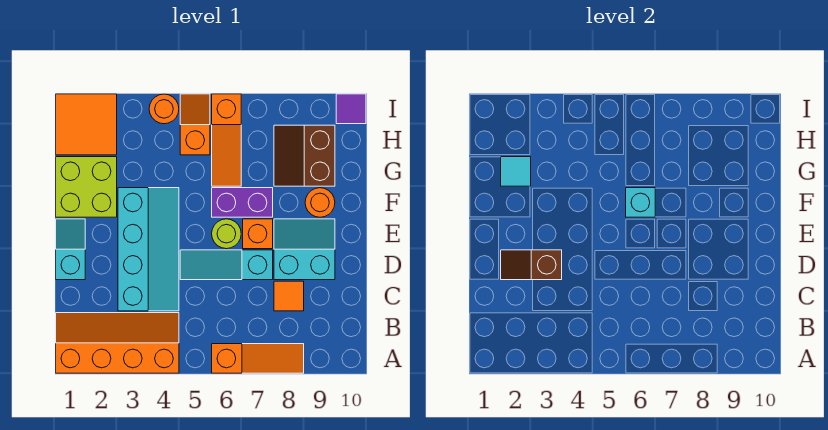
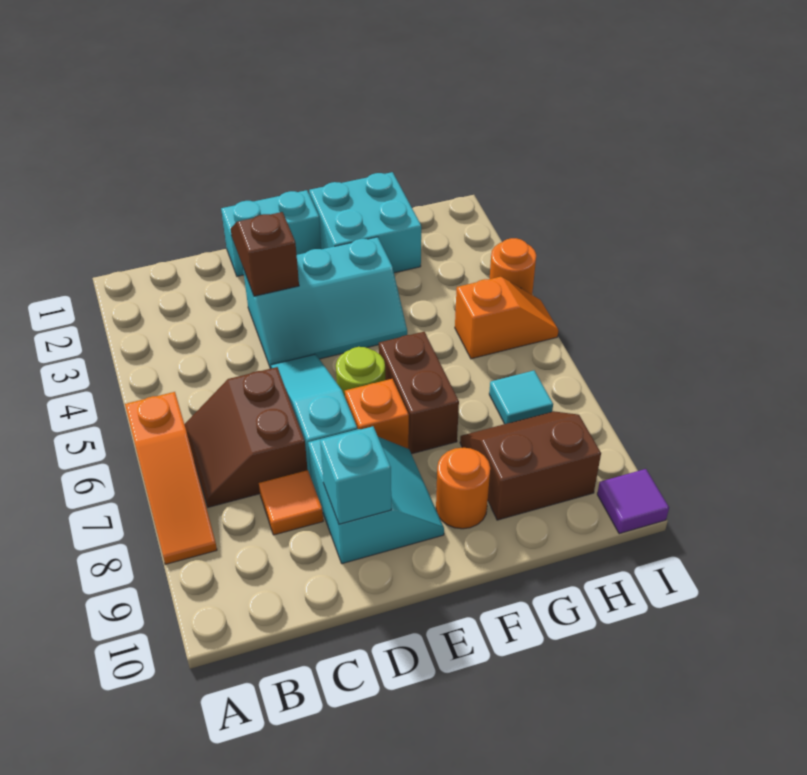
orange 2x4 slope [56,313,179,373] -> none
none -> brown 2x2 slope [184,367,308,507]
cyan 2x4 slope [118,188,179,311] -> cyan 2x3 slope [243,237,407,369]
cyan 1x2 slope [56,219,85,280] -> cyan 1x2 brick [221,190,321,276]
lime 2x2 brick [56,157,117,217] -> cyan 2x2 brick [309,172,421,273]
purple 1x2 brick [212,188,273,217] -> brown 1x2 brick [379,332,459,454]
cyan 1x1 brick [626,188,655,217] -> cyan 1x1 brick moved to [320,426,391,524]
cyan 1x1 tile [501,157,531,186] -> cyan 1x1 tile moved to [489,371,553,424]
orange 1x3 slope [212,94,241,186] -> none
orange 2x2 tile [56,94,117,155] -> none

